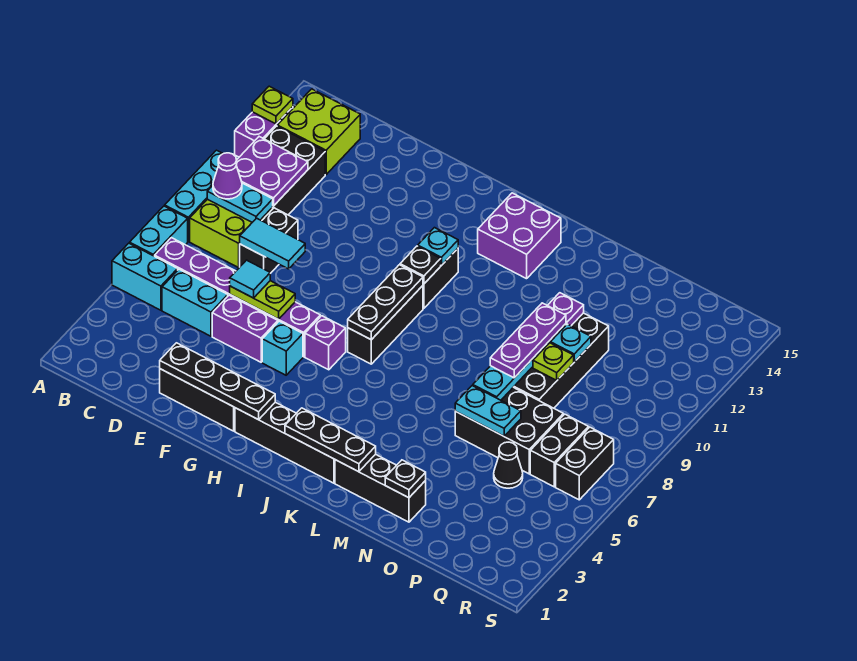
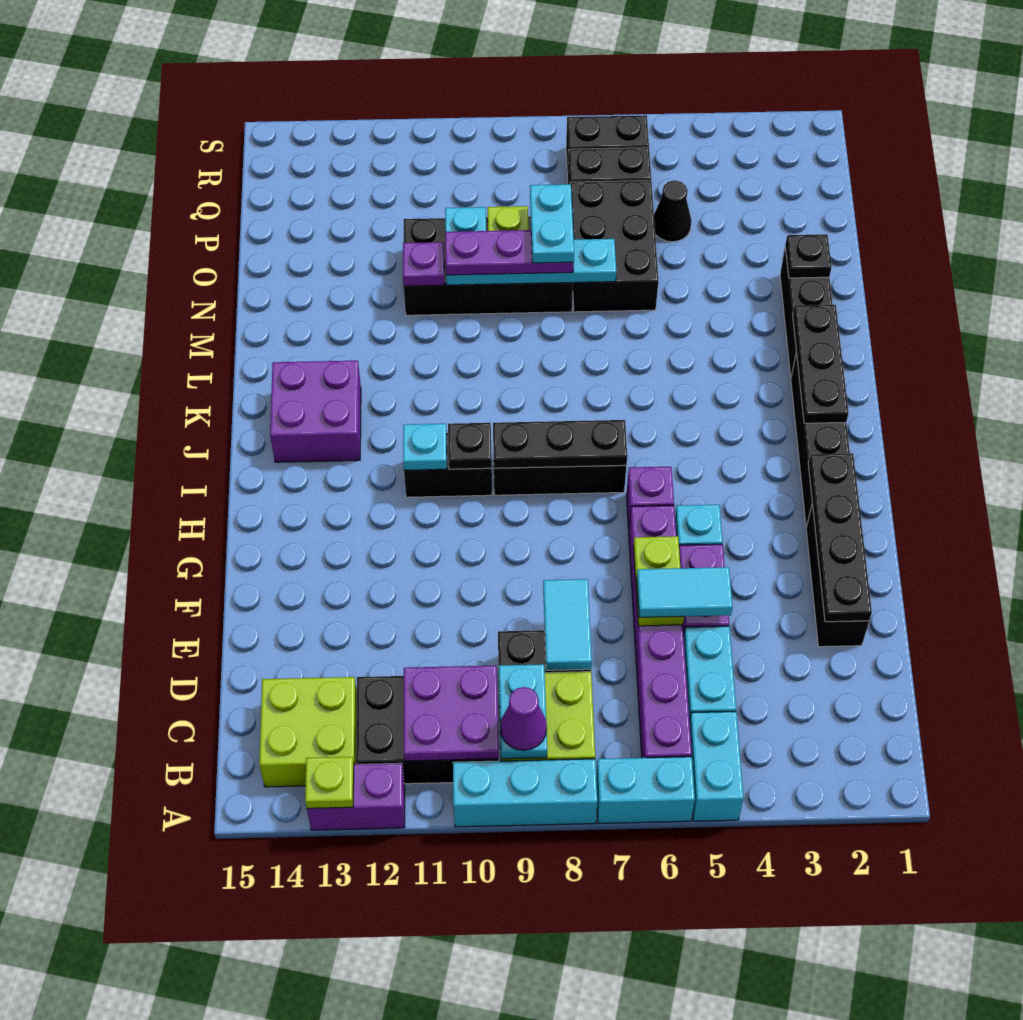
cyan 1x1 tile [230,260,270,298] -> cyan 1x2 tile [637,567,733,617]
cyan 1x2 plate [455,386,521,436] -> cyan 1x2 plate moved to [530,184,574,263]

